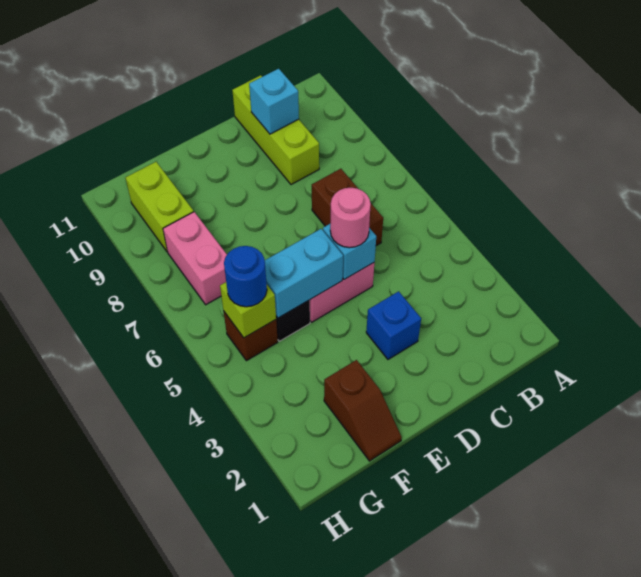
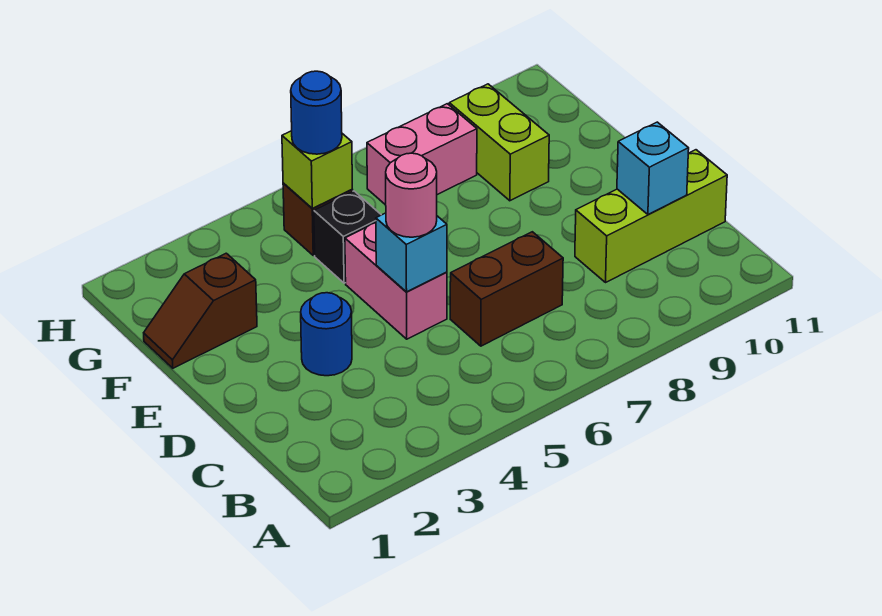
blue 1x1 brick [366,291,421,359] -> blue 1x1 round brick [301,293,352,376]
cyan 1x2 brick [265,229,343,318] -> none
lime 1x2 brick [125,162,194,252] -> lime 1x2 brick turned to [449,84,549,201]

